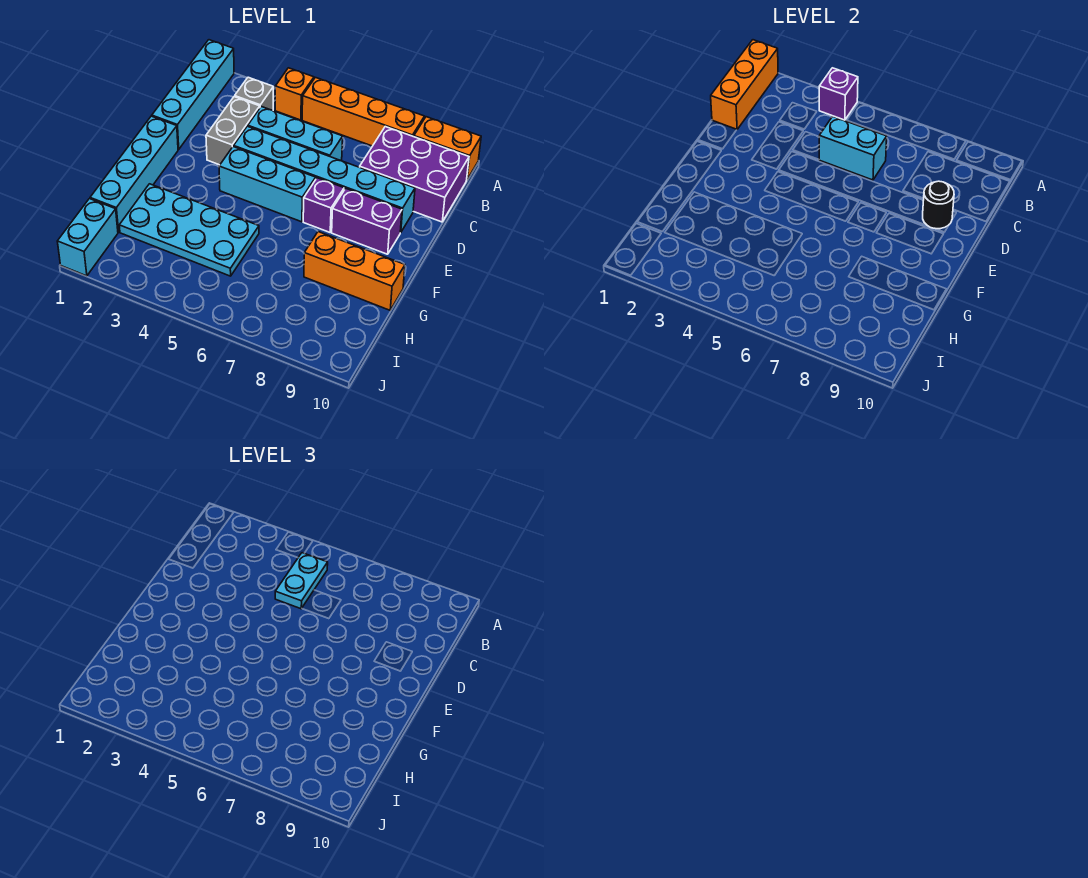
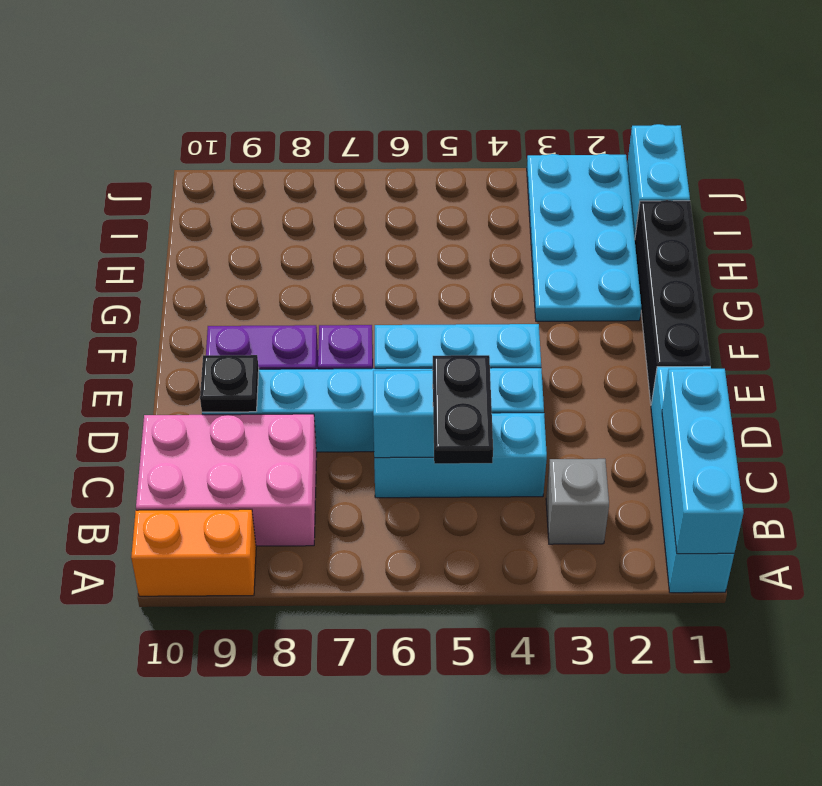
orange 1x3 brick [711,40,778,129] -> cyan 1x3 brick [662,369,744,554]
orange 1x1 brick [275,68,314,120] -> none
purple 1x1 brick [819,68,858,120] -> none
orange 1x4 brick [302,78,424,146] -> none
cyan 1x2 plate [275,553,328,609] -> black 1x2 plate [432,355,493,464]
purple 2x3 brick [360,127,469,222] -> pink 2x3 brick [136,414,317,546]
grey 1x2 brick [206,97,260,165] -> none
black 1x1 round brick [923,181,954,229] -> black 1x1 plate [200,355,259,412]
cyan 1x4 brick [90,116,178,232] -> black 1x4 brick [635,200,711,404]
cyan 2x4 plate [119,184,259,276] -> cyan 2x4 plate turned to [527,154,641,321]
orange 1x3 brick [304,232,405,310] -> none

